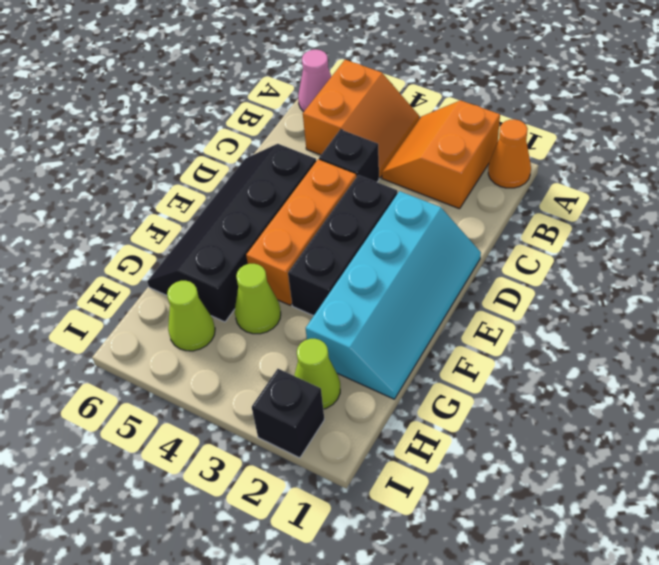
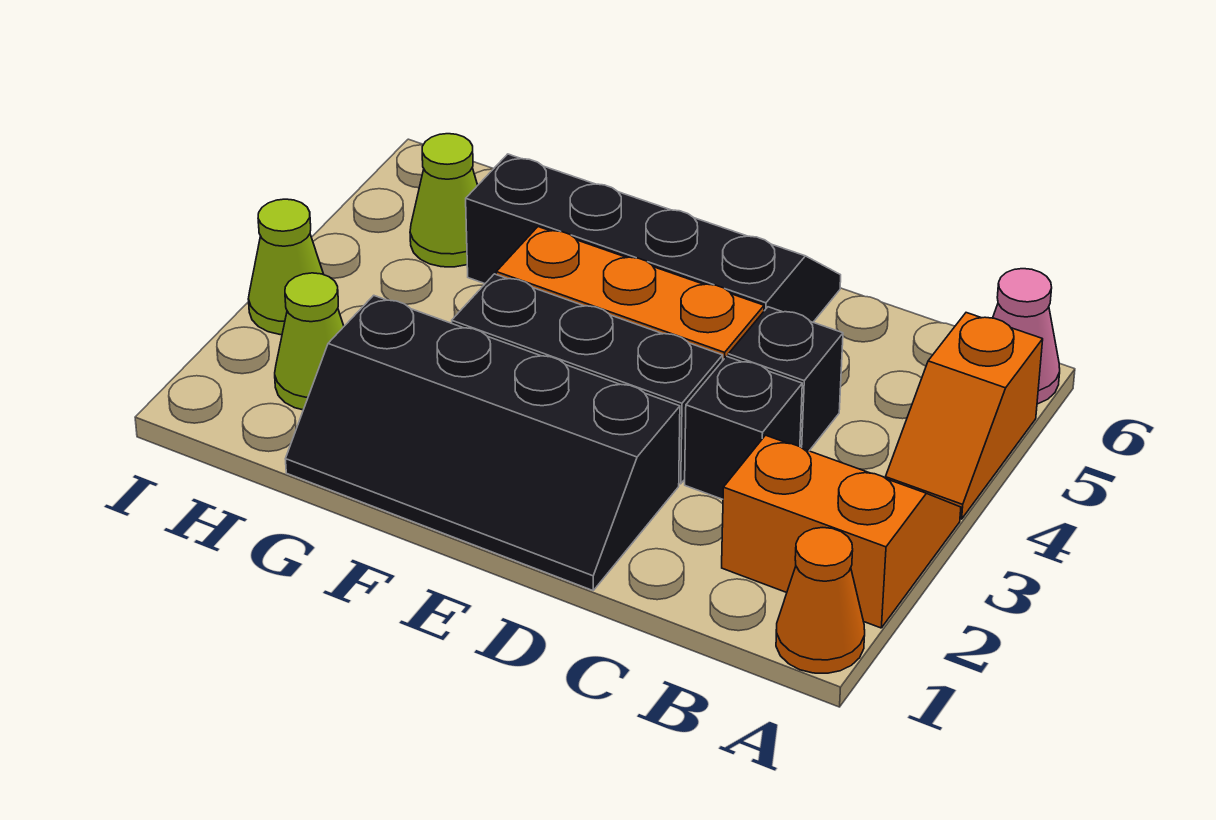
orange 2x2 slope [303,60,419,178] -> orange 1x2 slope [885,313,1043,519]
cyan 2x4 slope [306,191,481,399] -> black 2x4 slope [286,295,680,590]
lime 1x1 cone [235,264,281,334] -> lime 1x1 cone moved to [248,199,324,335]
black 1x1 brick [252,369,324,458] -> black 1x1 brick moved to [685,356,802,499]

